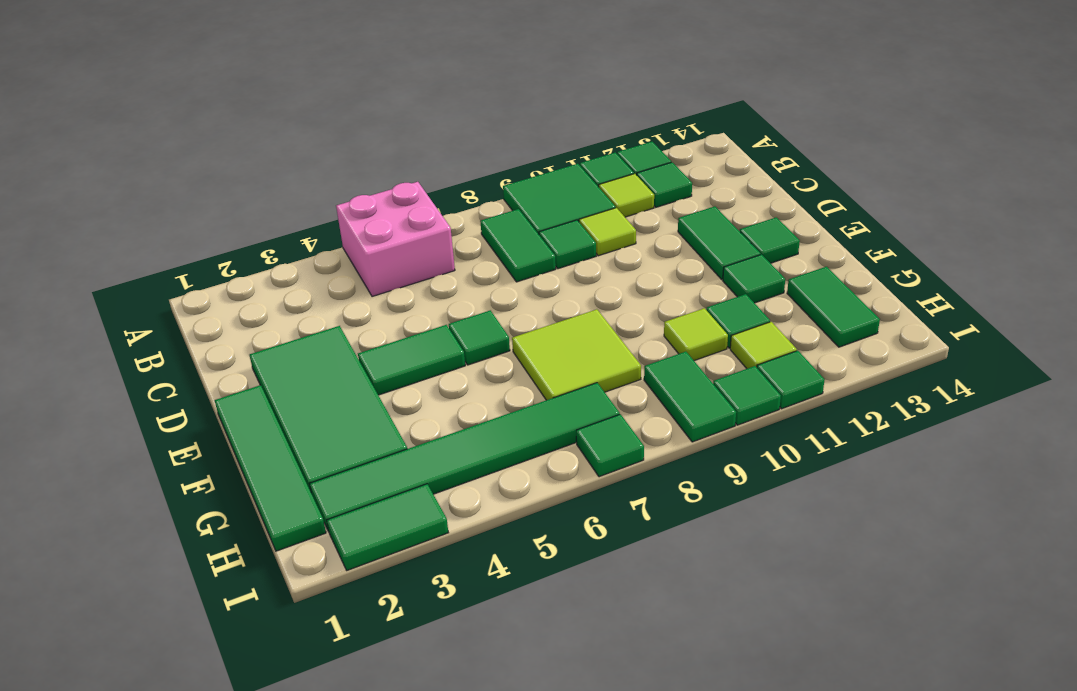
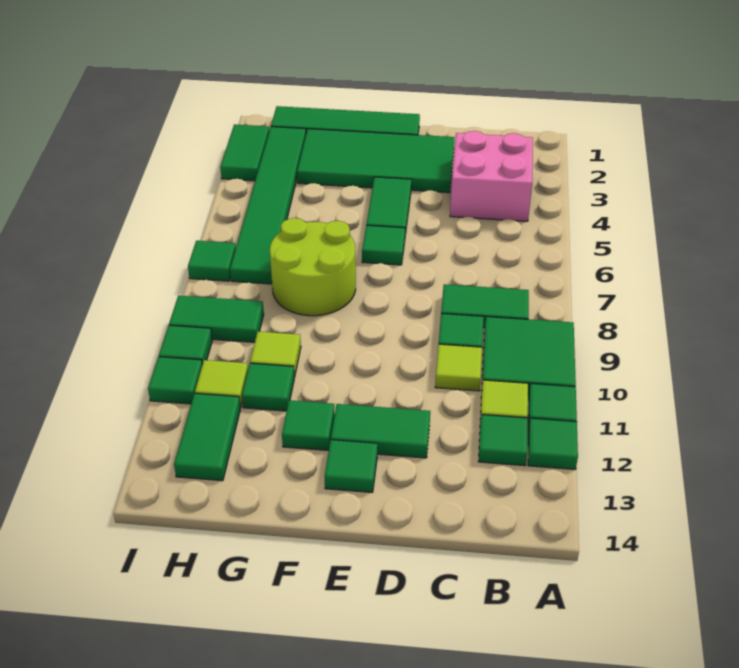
pink 2x2 brick [336,182,455,297] -> pink 2x2 brick moved to [450,131,533,221]
lime 2x2 tile [512,309,641,400] -> lime 2x2 round brick [270,218,356,316]
green 1x2 tile [787,267,880,347] -> green 1x2 tile turned to [174,393,240,481]

